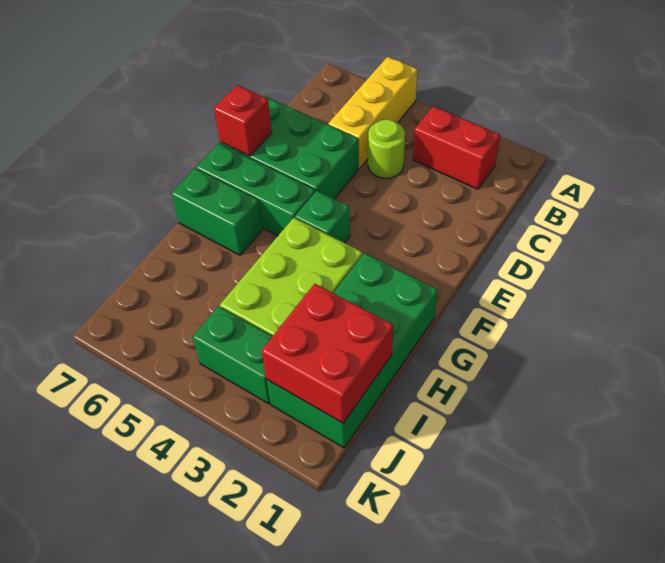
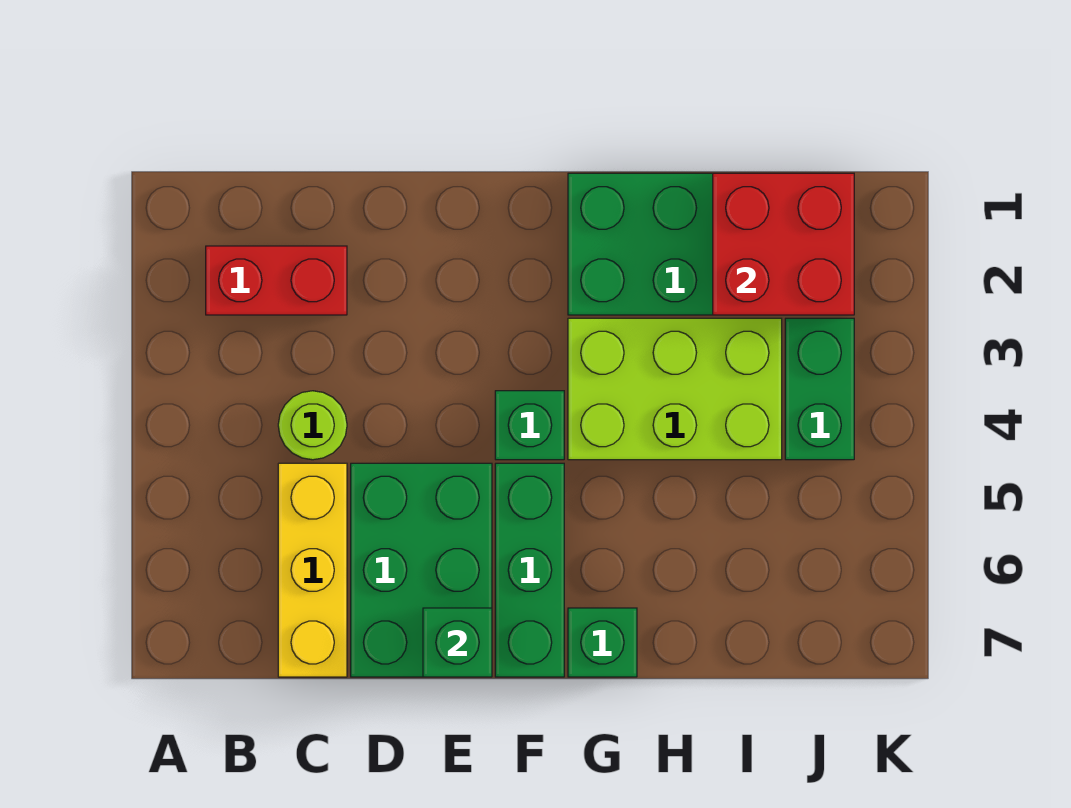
yellow 1x3 brick [328,57,418,168] -> yellow 1x3 brick turned to [278,463,347,677]
red 1x2 brick [413,106,500,189] -> red 1x2 brick turned to [206,246,347,315]
red 1x1 brick [214,85,272,156] -> green 1x1 brick [423,608,492,677]
green 1x2 brick [171,169,262,255] -> green 1x1 brick [568,608,637,677]

